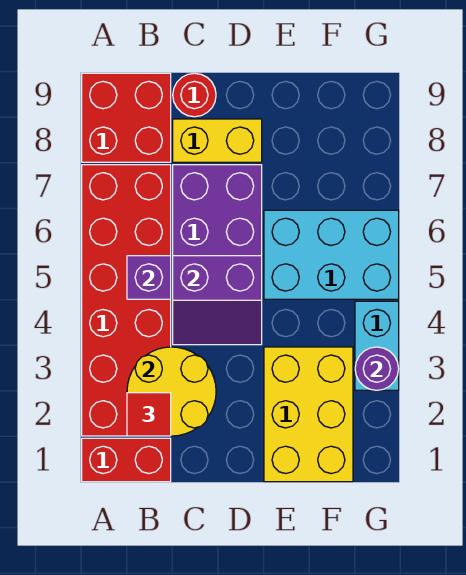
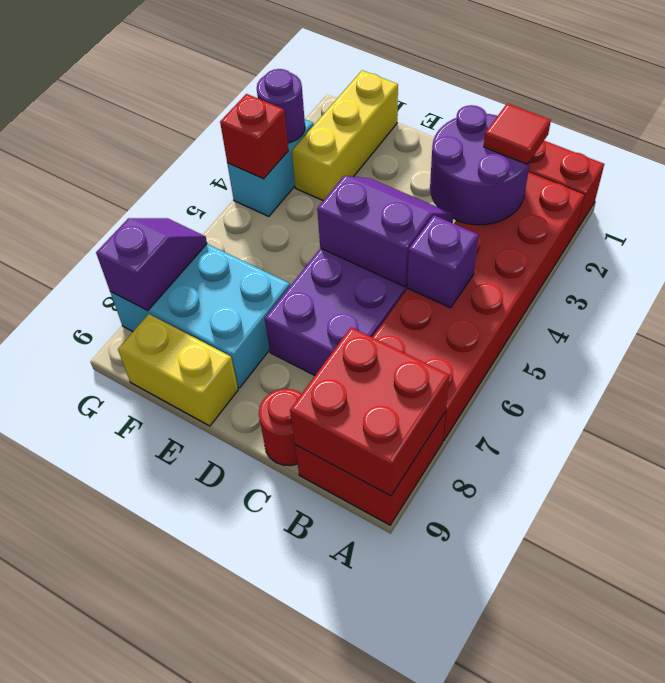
none -> red 2x2 brick [290,327,450,496]
yellow 2x2 round brick [127,347,216,436] -> purple 2x2 round brick [430,105,530,225]
yellow 1x2 brick [173,119,262,162] -> yellow 1x2 brick moved to [118,314,238,426]
yellow 2x3 brick [264,347,353,482] -> yellow 1x3 brick [292,70,398,201]
cyan 2x3 brick [264,210,399,299] -> cyan 2x3 brick moved to [110,244,290,388]
none -> red 1x1 brick [220,94,288,179]
none -> purple 1x2 slope [96,218,207,311]

